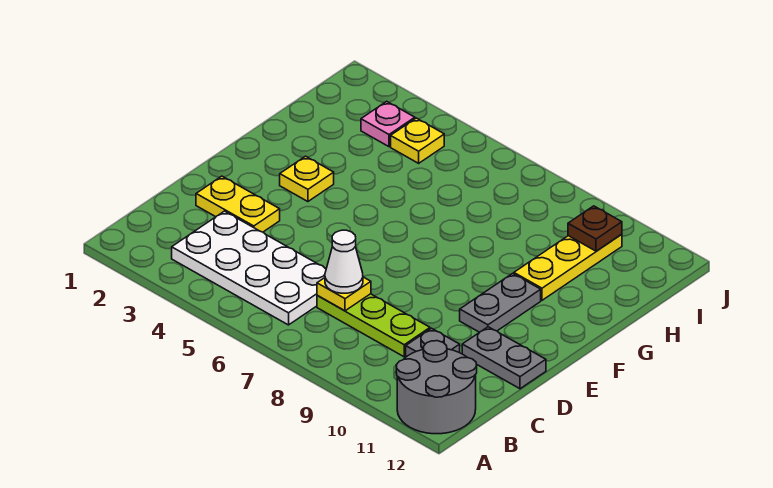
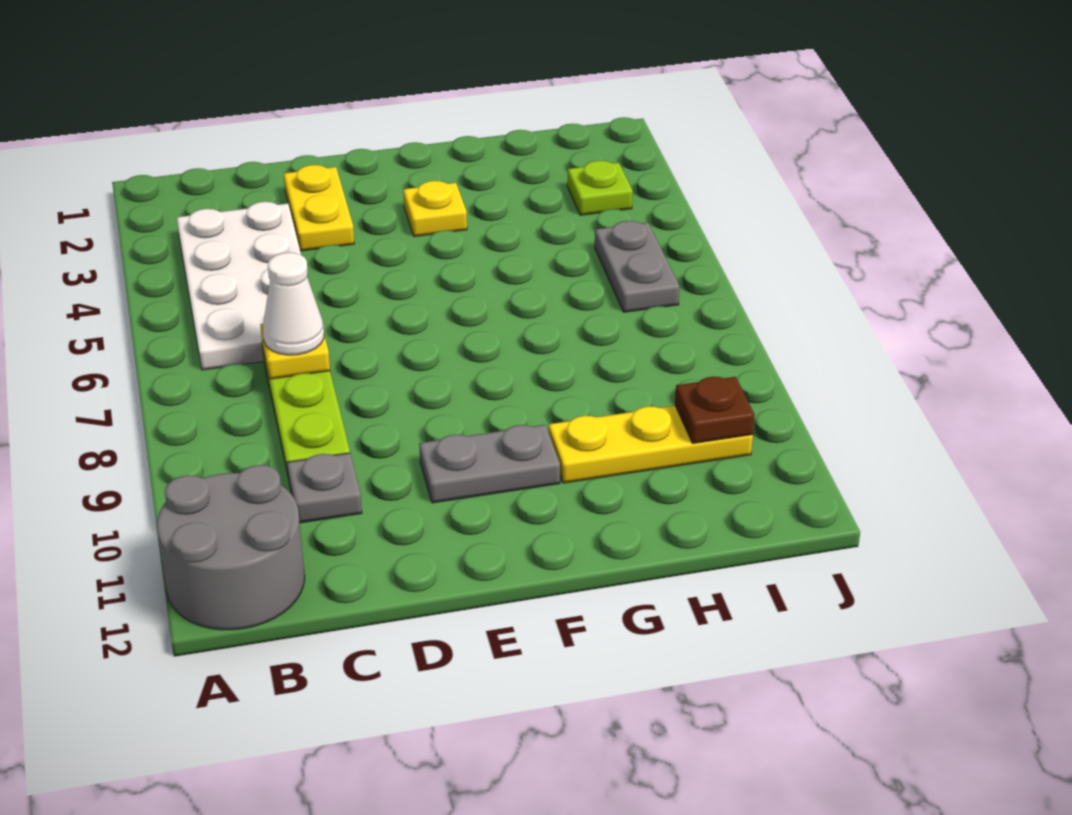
grey 1x2 plate [462,327,546,389] -> grey 1x2 plate moved to [595,221,680,312]
pink 1x1 plate [361,101,415,147] -> lime 1x1 plate [567,160,633,215]
yellow 1x1 plate [391,118,444,163] -> none

